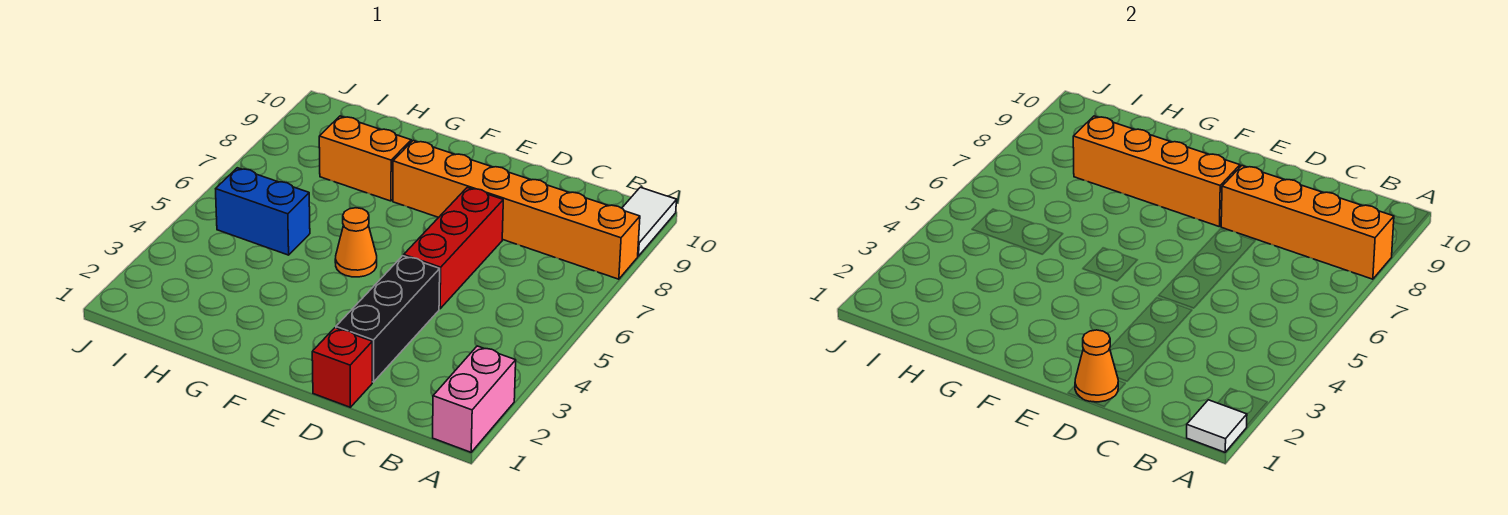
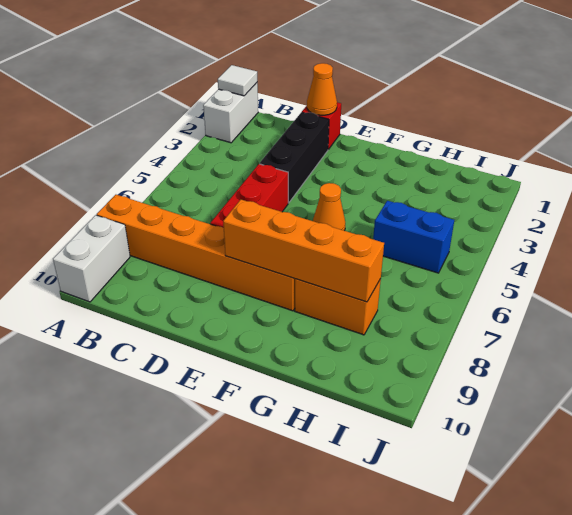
pink 1x2 brick [433,346,516,452] -> white 1x2 brick [203,83,258,143]
orange 1x4 brick [1221,166,1394,279] -> none
white 1x2 tile [622,187,677,256] -> white 1x2 brick [53,215,130,302]

